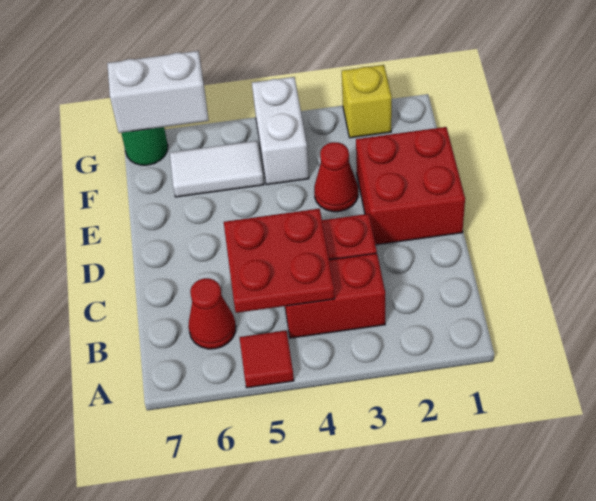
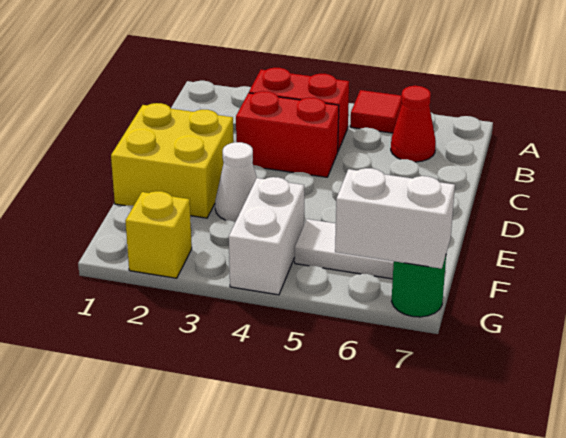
red 2x2 plate [224,209,335,313] -> none
red 2x2 brick [356,127,465,245] -> yellow 2x2 brick [111,103,234,218]
red 1x1 cone [314,142,358,212] -> white 1x1 cone [215,142,257,222]

